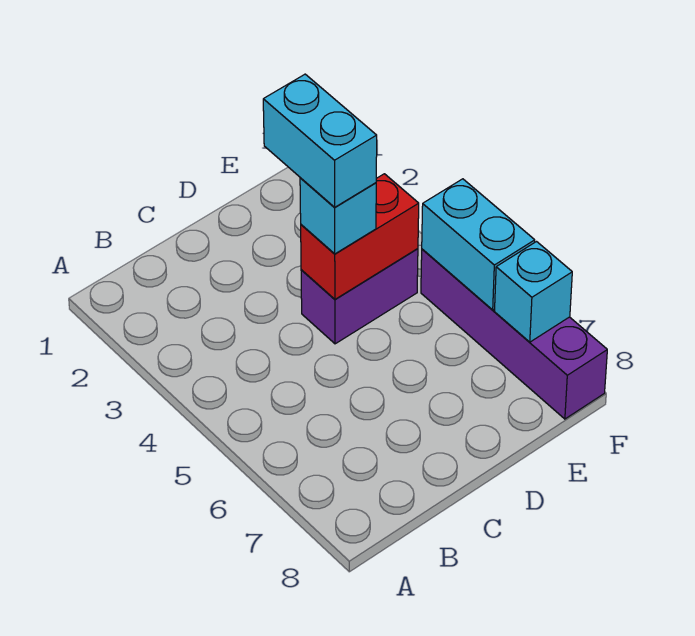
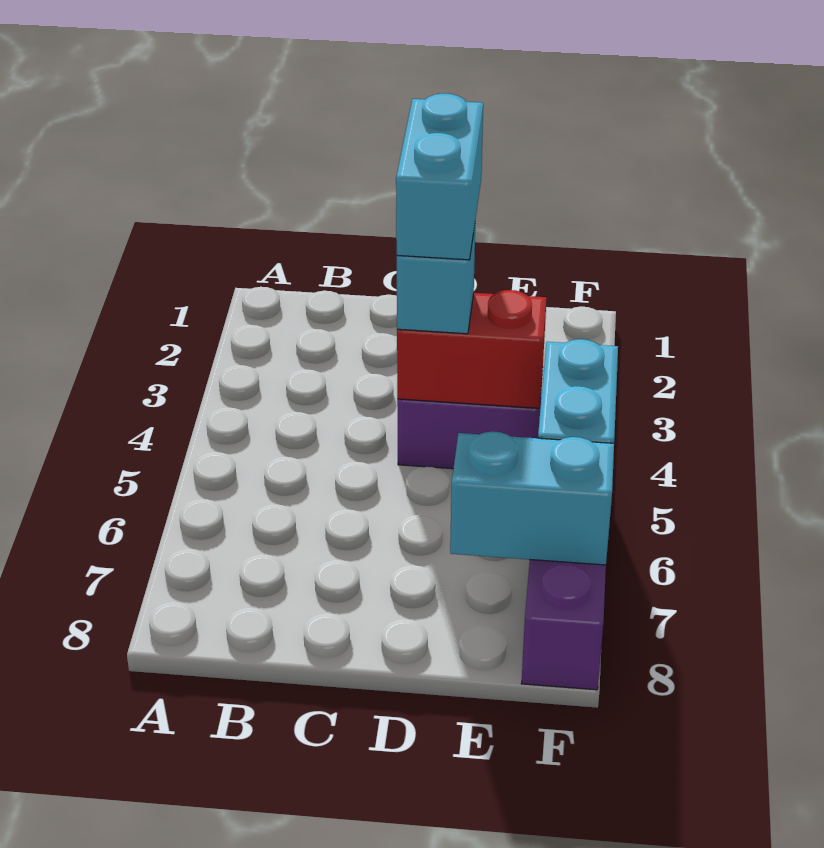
cyan 1x1 brick [495,242,572,342] -> cyan 1x2 brick [450,431,614,565]

